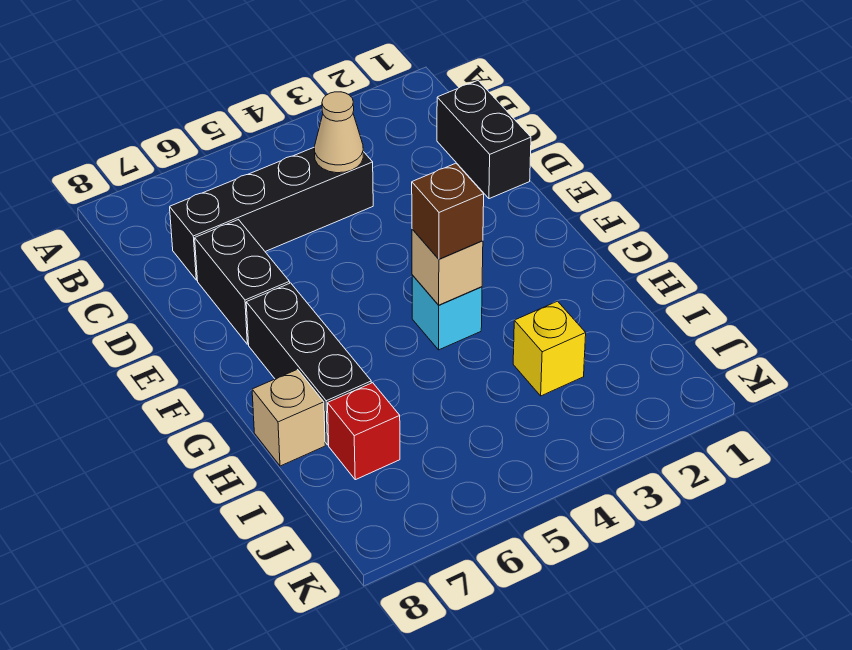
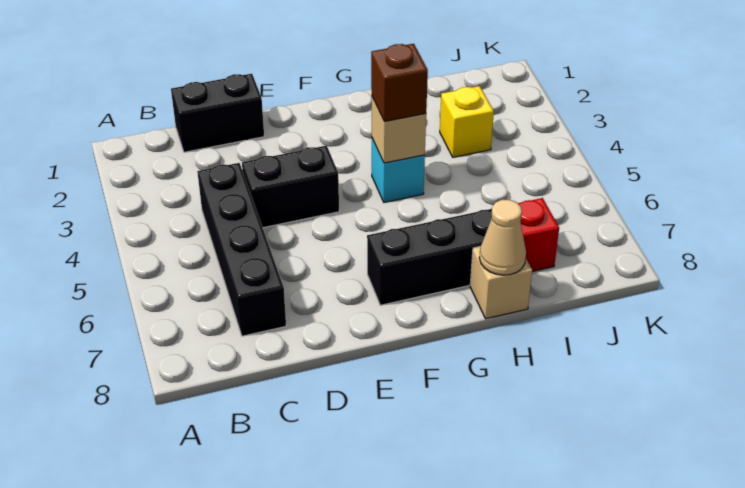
tan 1x1 cone [314,92,363,173] -> tan 1x1 cone moved to [479,200,526,275]
black 1x2 brick [195,220,290,344] -> black 1x2 brick moved to [242,146,339,228]

